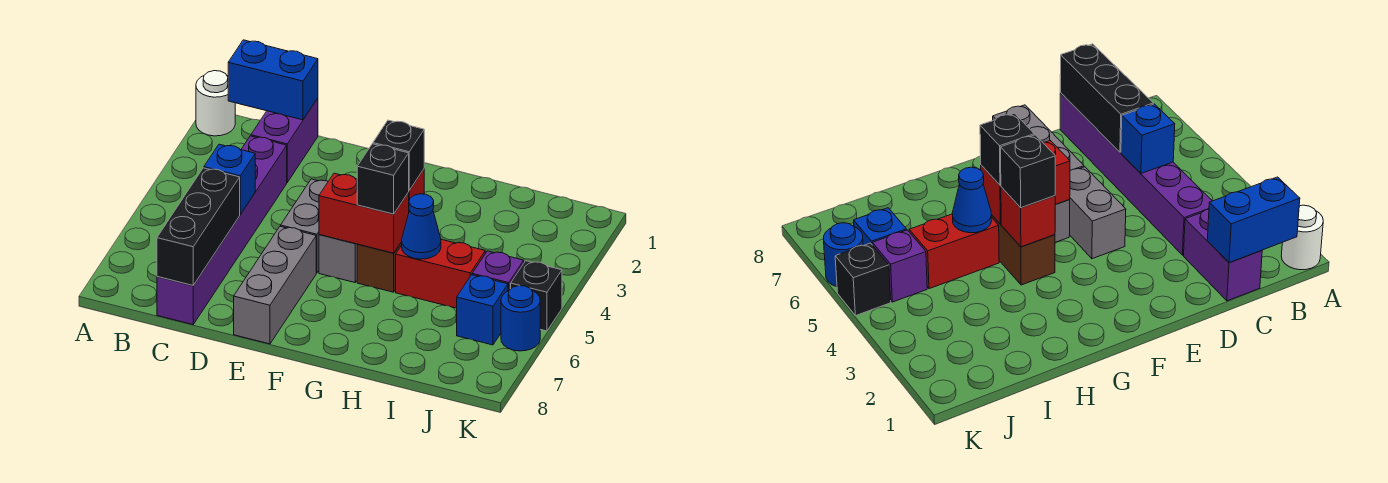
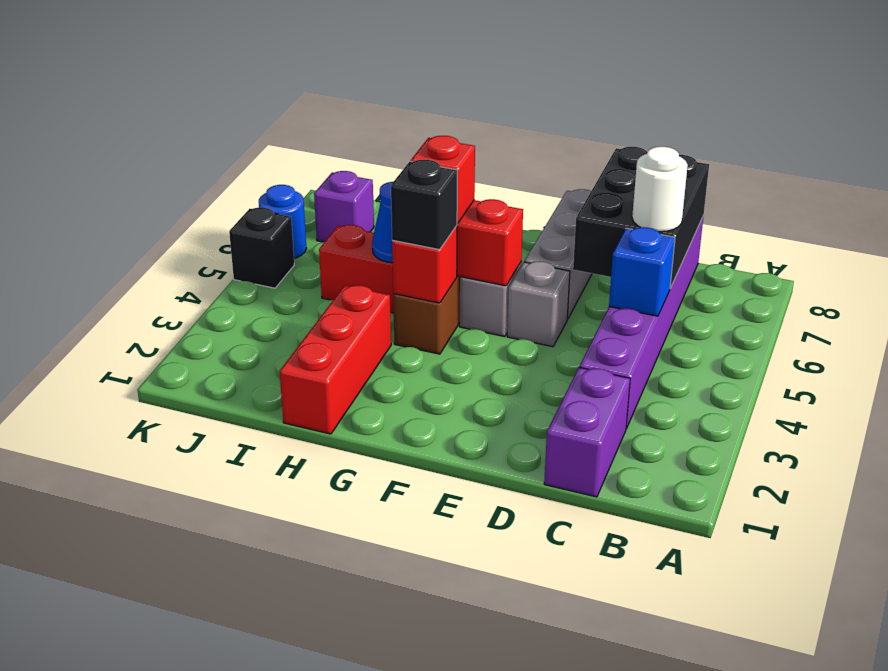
white 1x1 round brick [196,71,235,136] -> white 1x1 round brick moved to [632,147,688,232]
blue 1x2 brick [228,40,318,120] -> none
black 1x3 brick [157,168,240,285] -> black 2x3 brick [573,147,709,288]
grey 1x2 brick [281,179,328,273] -> grey 1x1 brick [507,262,570,347]
black 1x1 brick [357,144,409,214] -> red 1x1 brick [411,136,475,223]
none -> red 1x3 brick [280,285,391,434]
purple 1x1 brick [472,251,524,291] -> purple 1x1 brick moved to [314,171,374,242]
blue 1x1 brick [457,275,508,345] -> none

